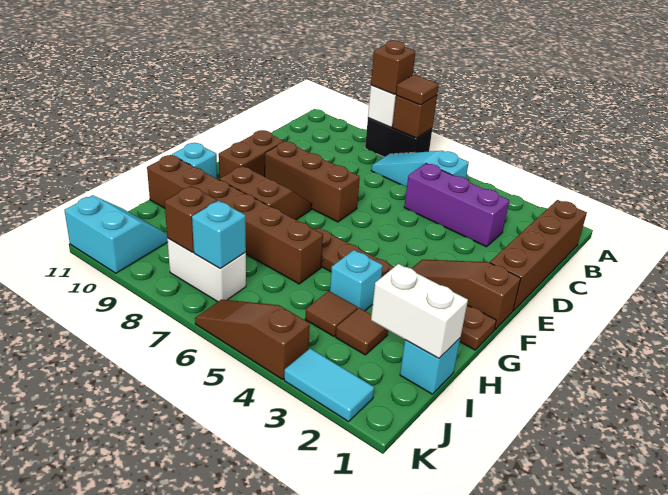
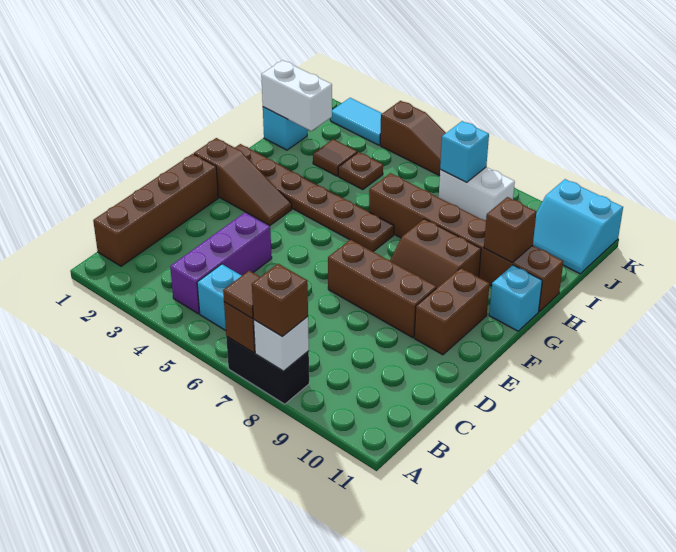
purple 1x3 brick [404,163,509,247] -> purple 1x3 brick turned to [170,213,272,314]
cyan 1x1 brick [330,250,383,311] -> none
brown 1x1 tile [305,291,358,336] -> brown 1x1 plate [338,152,383,190]
brown 1x1 brick [165,186,217,252] -> brown 1x1 brick moved to [484,197,537,263]

